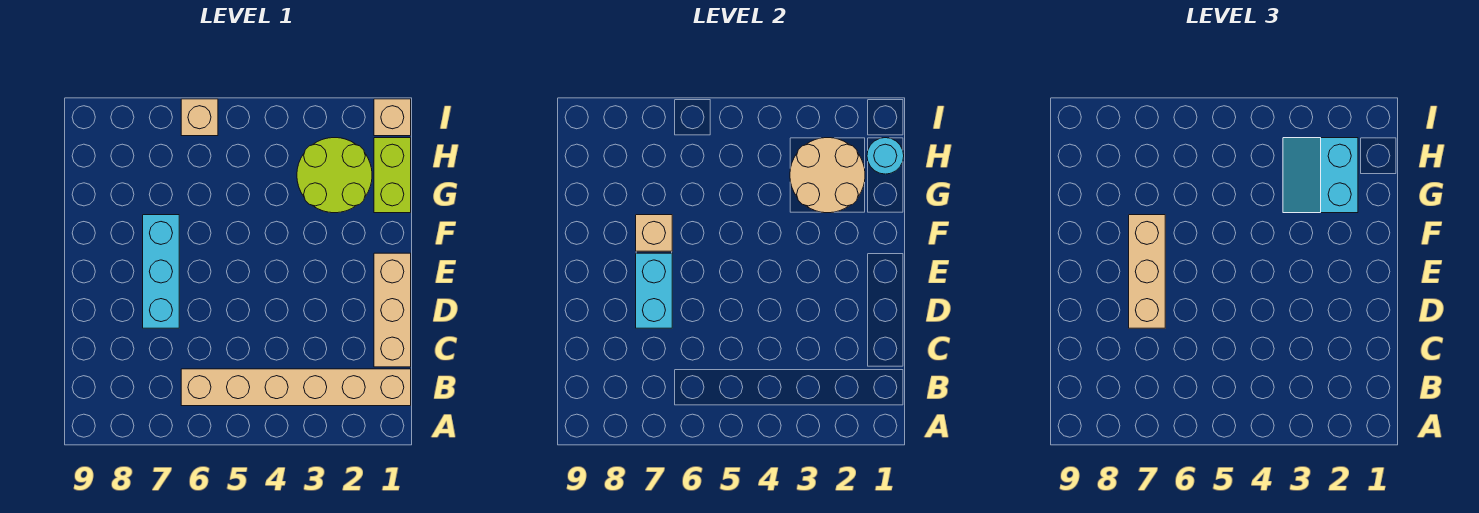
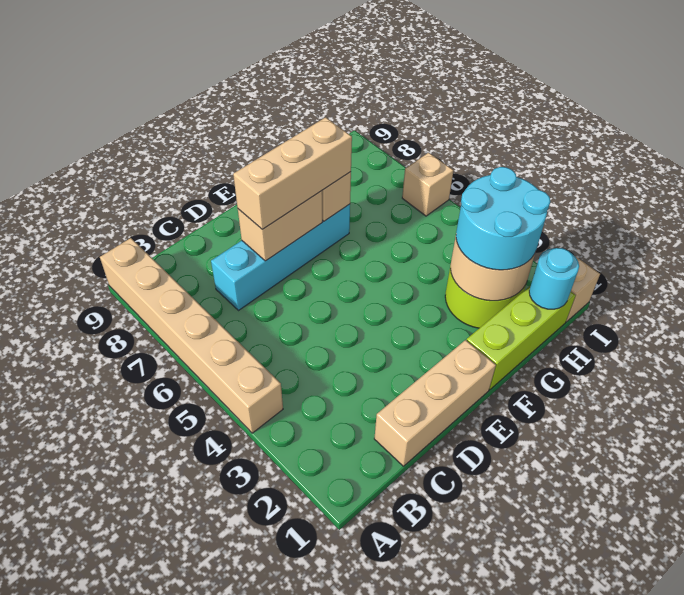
tan 1x6 brick [181,369,411,406] -> tan 1x6 brick moved to [100,238,283,433]
cyan 1x3 brick [143,215,179,328] -> cyan 1x4 brick [211,204,350,311]
cyan 1x2 brick [636,253,672,328] -> tan 1x2 brick [238,191,322,261]
lime 1x2 brick [374,138,411,213] -> lime 1x3 brick [467,286,576,390]
cyan 2x2 slope [1283,138,1358,213] -> cyan 2x2 round brick [456,167,550,270]

